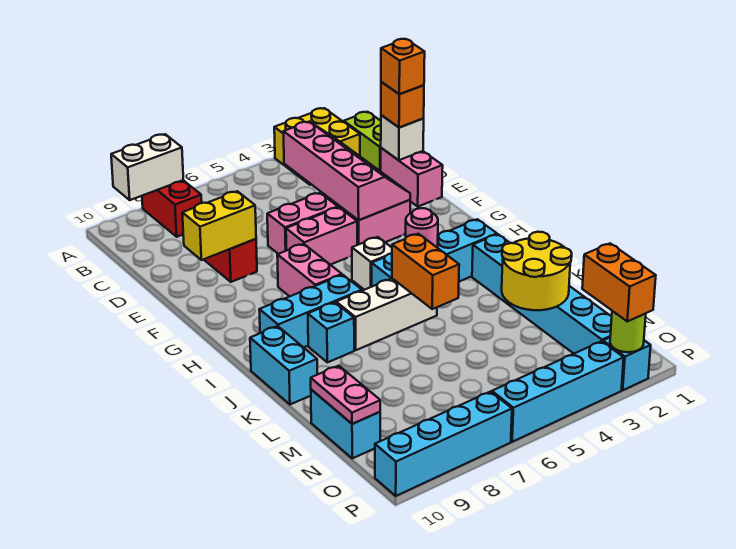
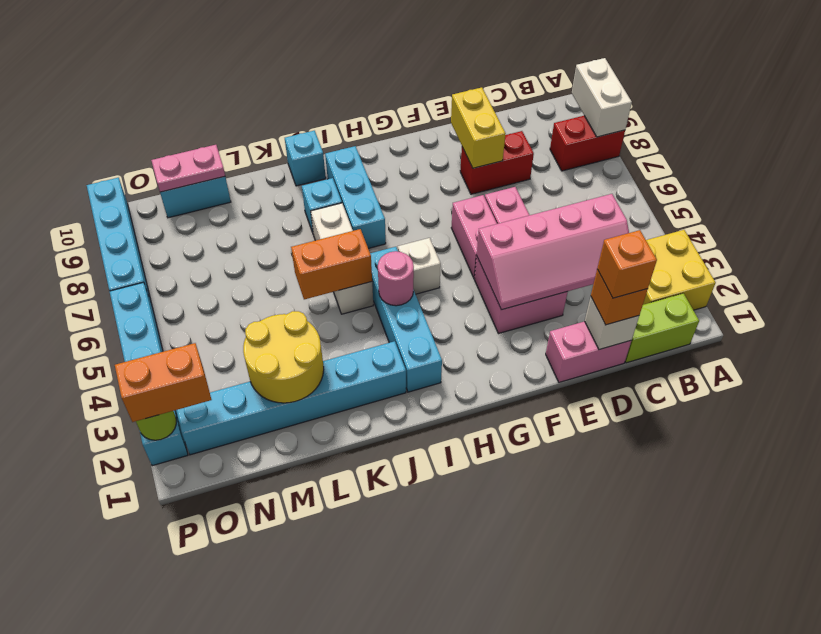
pink 1x2 brick [277,244,342,296] -> none
cyan 1x2 brick [250,326,317,404] -> cyan 1x1 brick [285,131,326,186]

